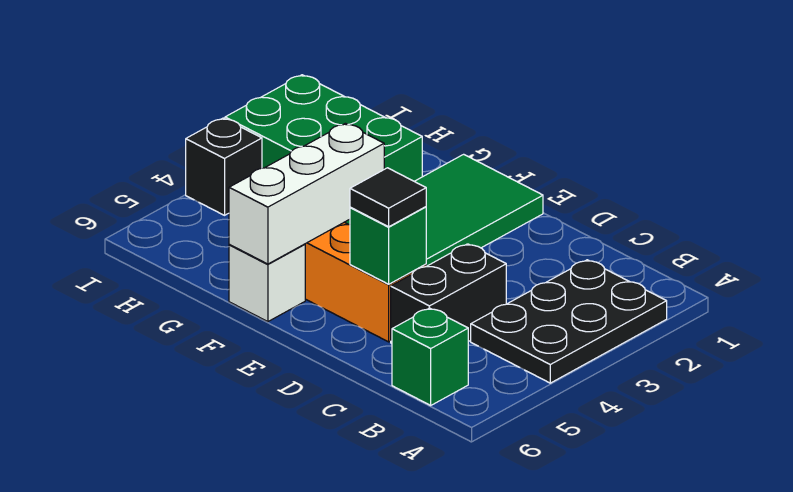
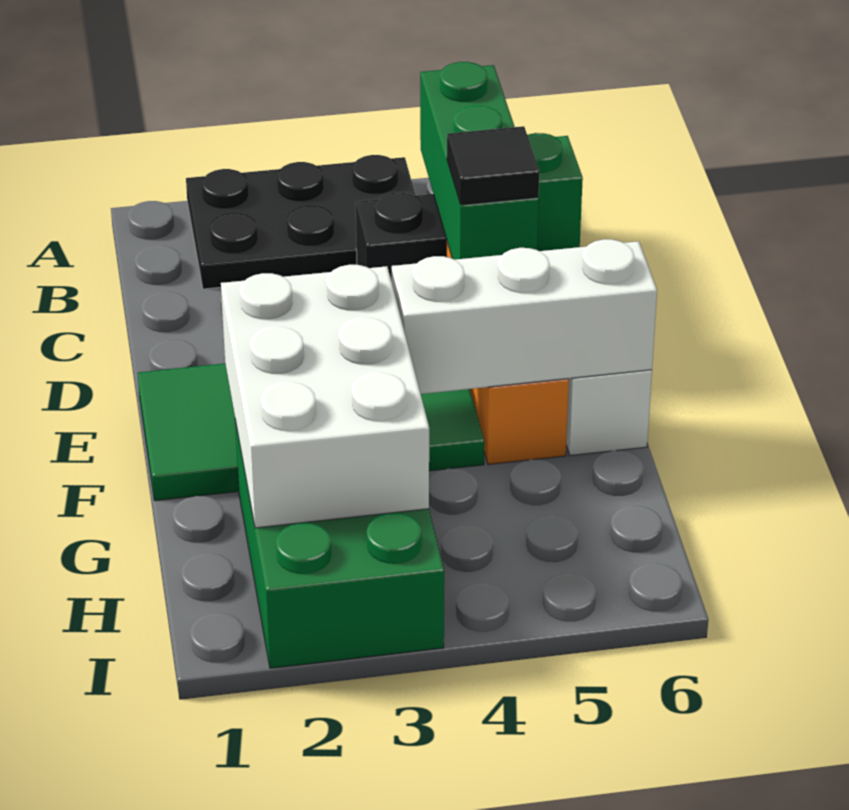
green 1x1 brick [350,207,426,284] -> green 1x3 brick [420,62,539,260]
none -> white 2x3 brick [221,265,429,528]
black 1x1 brick [186,118,262,215] -> none

